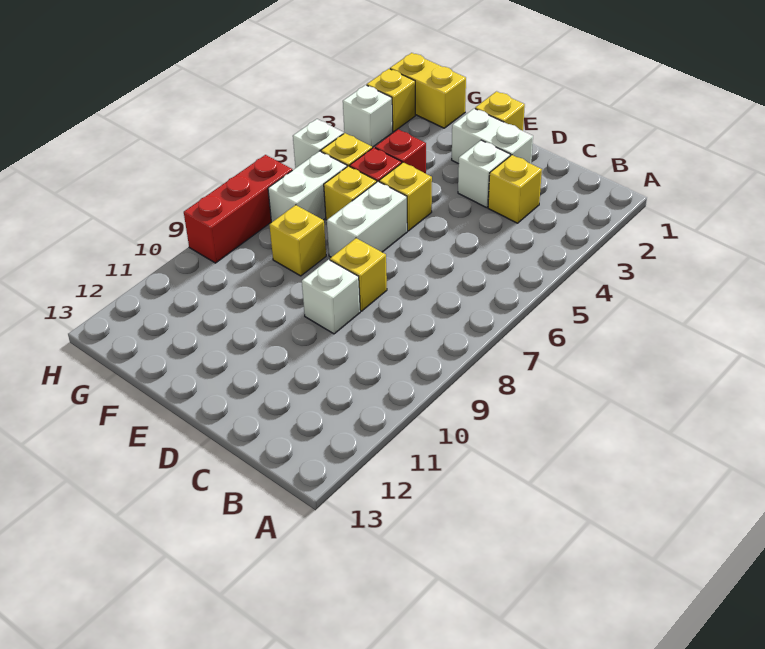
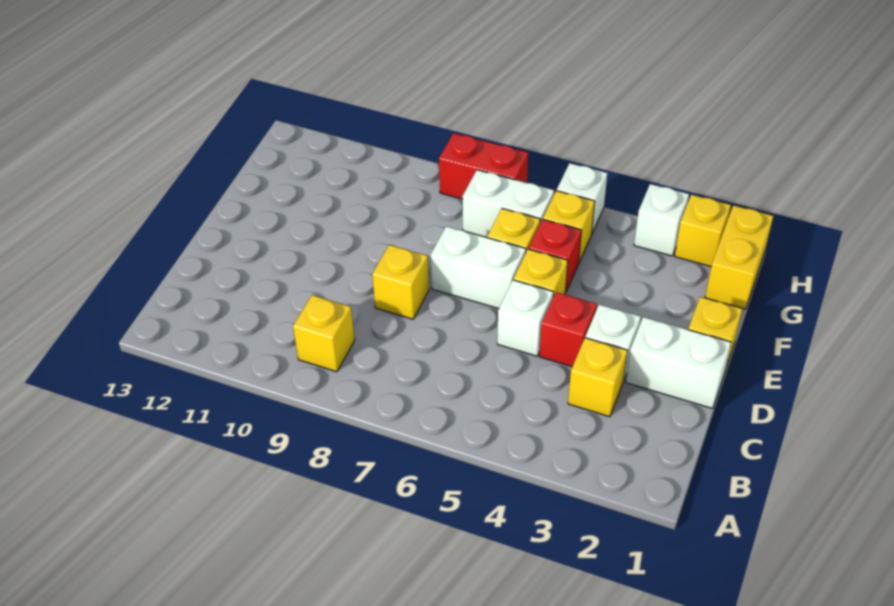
white 1x2 brick [452,108,533,164] -> white 1x2 brick turned to [626,317,731,408]
white 1x1 brick [302,260,360,334] -> white 1x1 brick moved to [497,280,553,356]
red 1x1 brick [375,129,426,174] -> red 1x1 brick moved to [539,292,597,367]
yellow 1x1 brick [269,205,326,276] -> yellow 1x1 brick moved to [293,295,355,372]
red 1x3 brick [184,155,292,263] -> red 1x2 brick [439,133,528,199]

